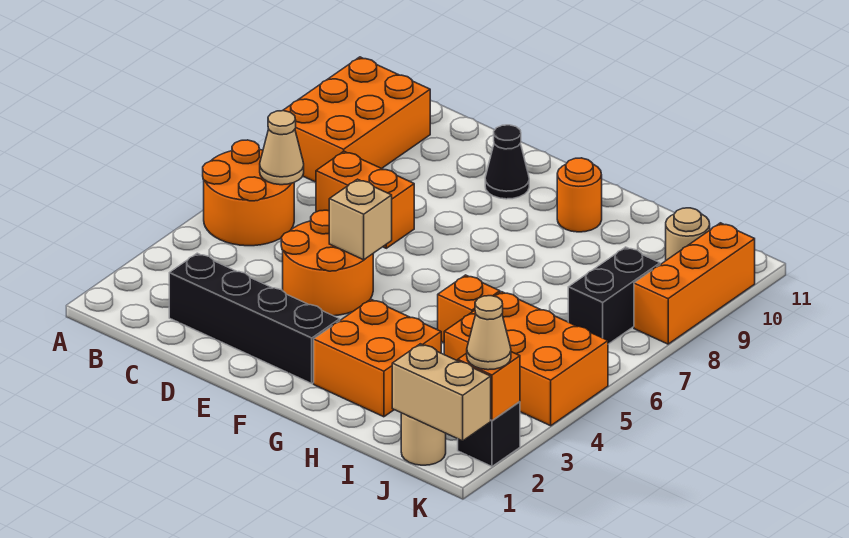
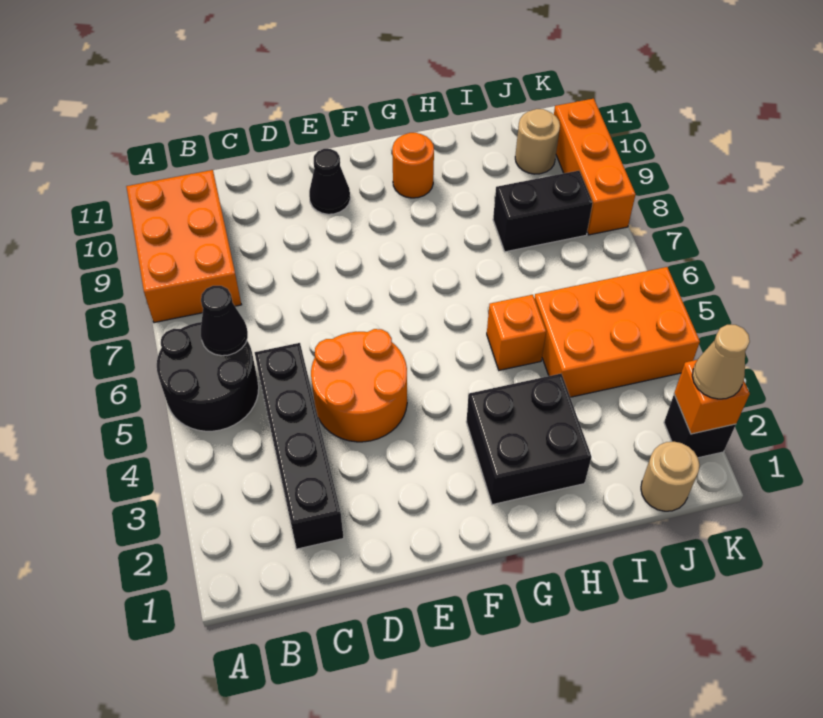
orange 2x2 round brick [203,140,294,246] -> black 2x2 round brick [157,322,259,431]
tan 1x1 cone [260,111,304,185] -> black 1x1 cone [201,286,248,356]
black 1x4 brick [169,253,340,383] -> black 1x4 brick turned to [255,343,344,549]
orange 1x2 brick [316,151,414,248] -> none
tan 1x1 brick [329,179,392,260] -> none
orange 2x2 brick [314,299,441,417] -> black 2x2 brick [466,374,592,505]
tan 1x2 brick [392,344,491,441] -> none
black 1x2 brick [568,247,660,344] -> black 1x2 brick turned to [493,171,593,252]

